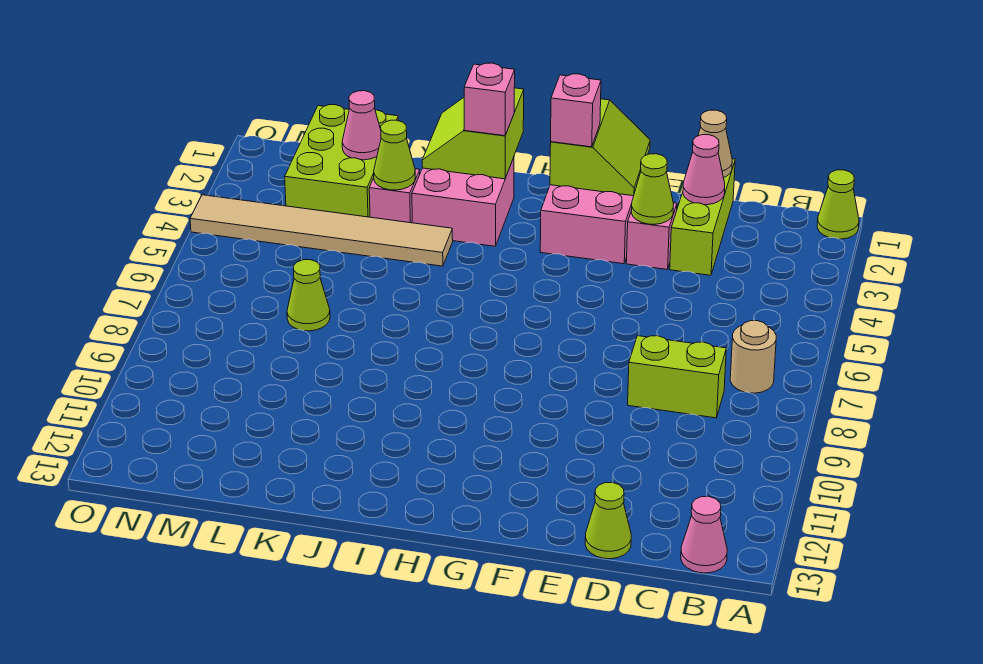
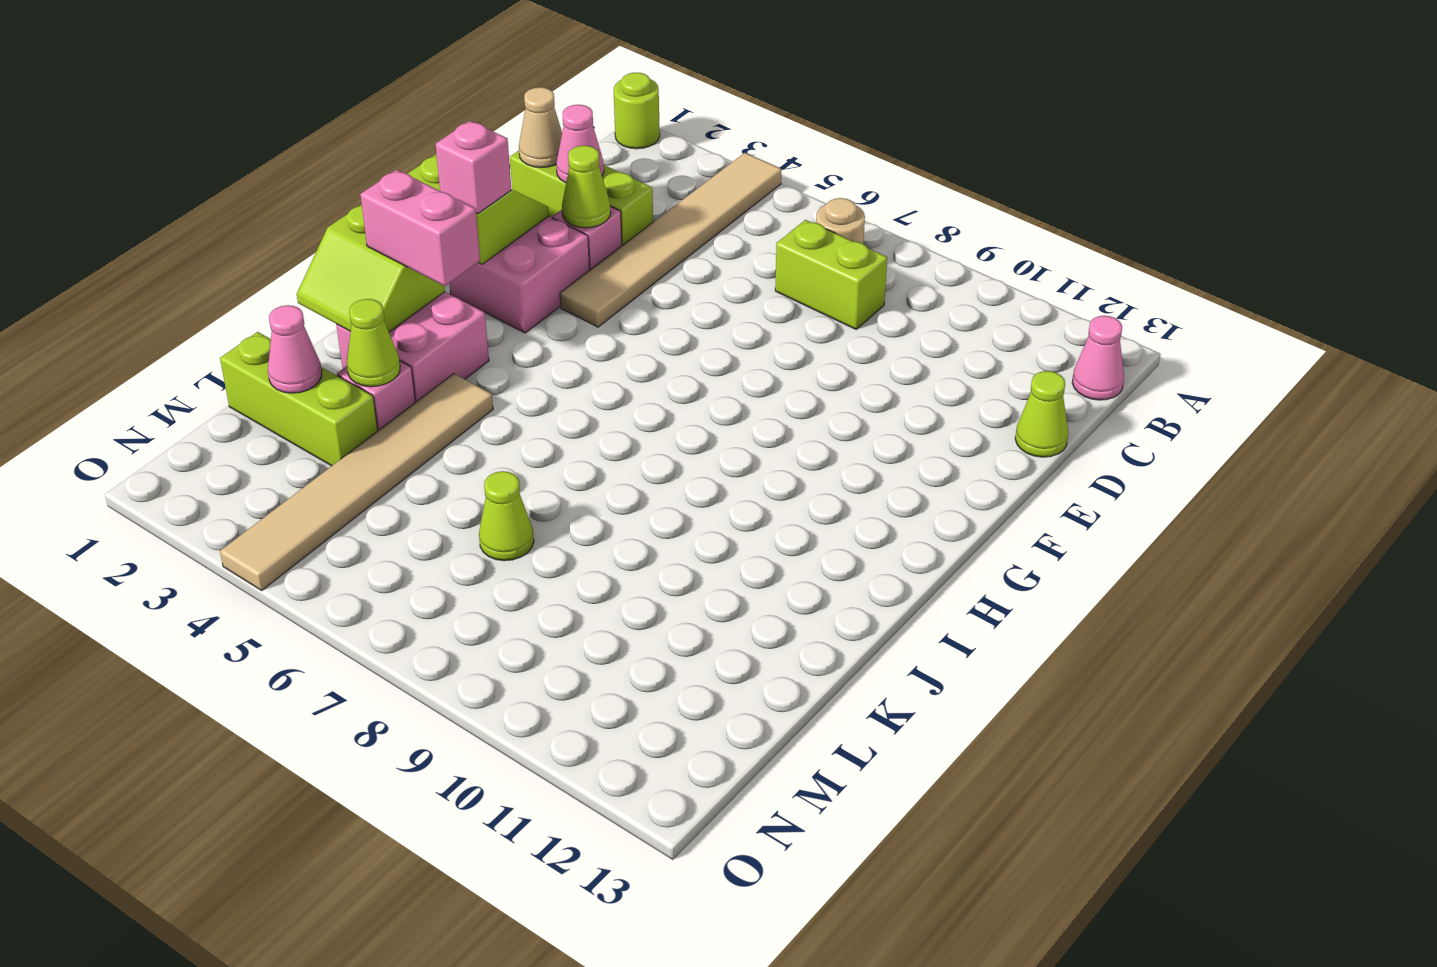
lime 1x1 cone [817,170,859,239] -> lime 1x1 round brick [614,72,660,149]
none -> tan 1x6 tile [560,153,781,327]
lime 1x2 brick [628,336,726,418] -> lime 1x2 brick turned to [775,220,887,329]
pink 1x1 brick [464,63,515,136] -> pink 1x2 brick [360,170,480,286]
lime 2x3 brick [285,105,398,217] -> lime 1x3 brick [220,332,378,466]

